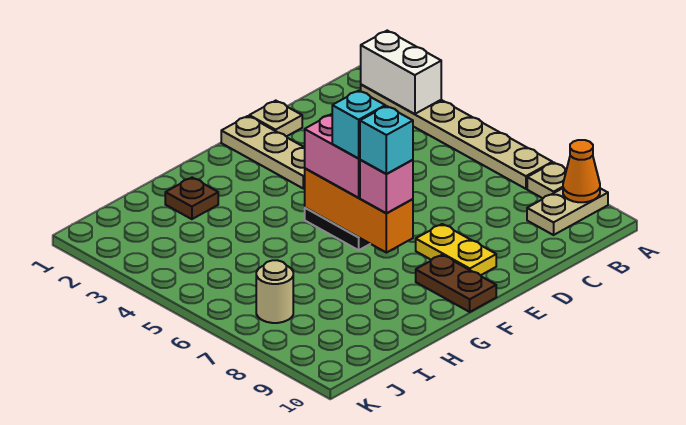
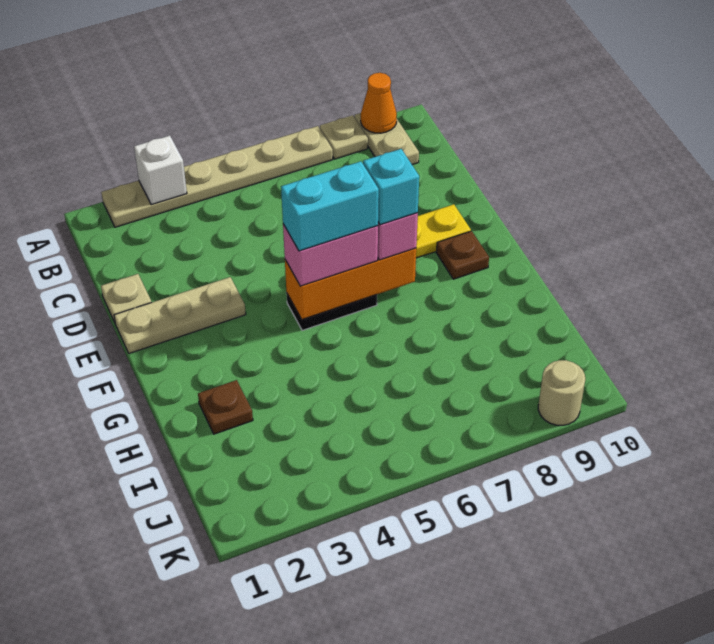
white 1x2 brick [361,31,441,114] -> white 1x1 brick [134,136,187,205]
cyan 1x1 brick [332,91,385,159] -> cyan 1x2 brick [281,161,379,251]
brown 1x2 plate [416,255,496,312] -> brown 1x1 plate [436,231,489,279]
tan 1x1 round brick [256,260,293,323] -> tan 1x1 round brick moved to [538,360,585,425]

